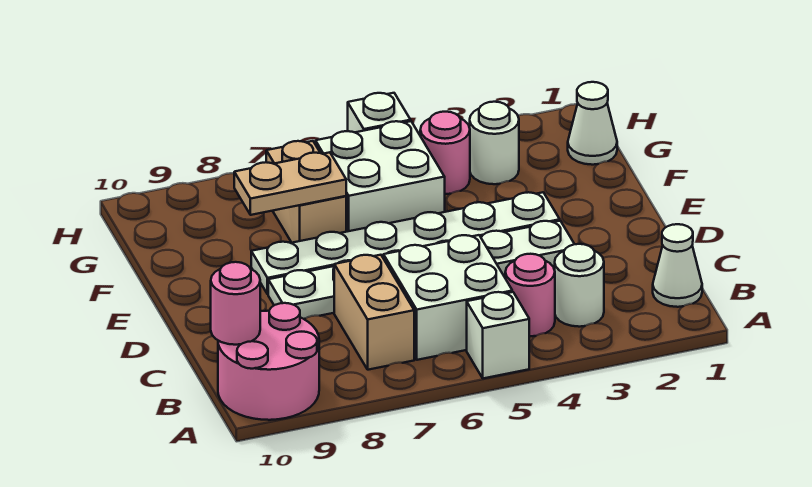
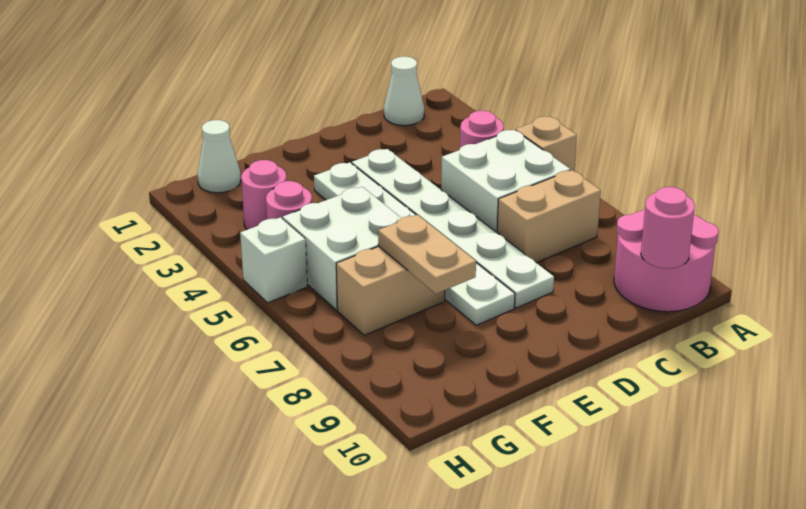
white 1x1 brick [467,292,529,378] -> tan 1x1 brick [516,116,577,171]
white 1x1 round brick [555,244,604,327] -> none
white 1x1 round brick [470,102,519,184] -> pink 1x1 round brick [241,160,287,230]

